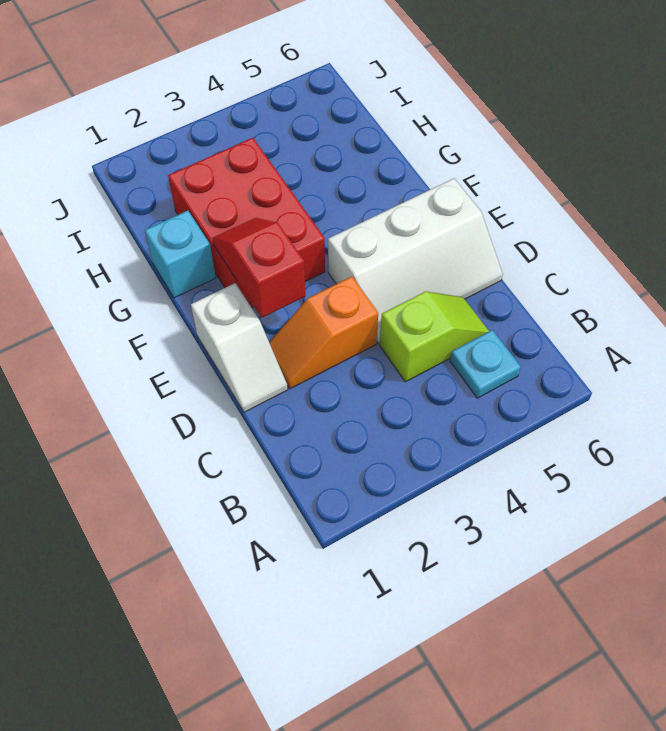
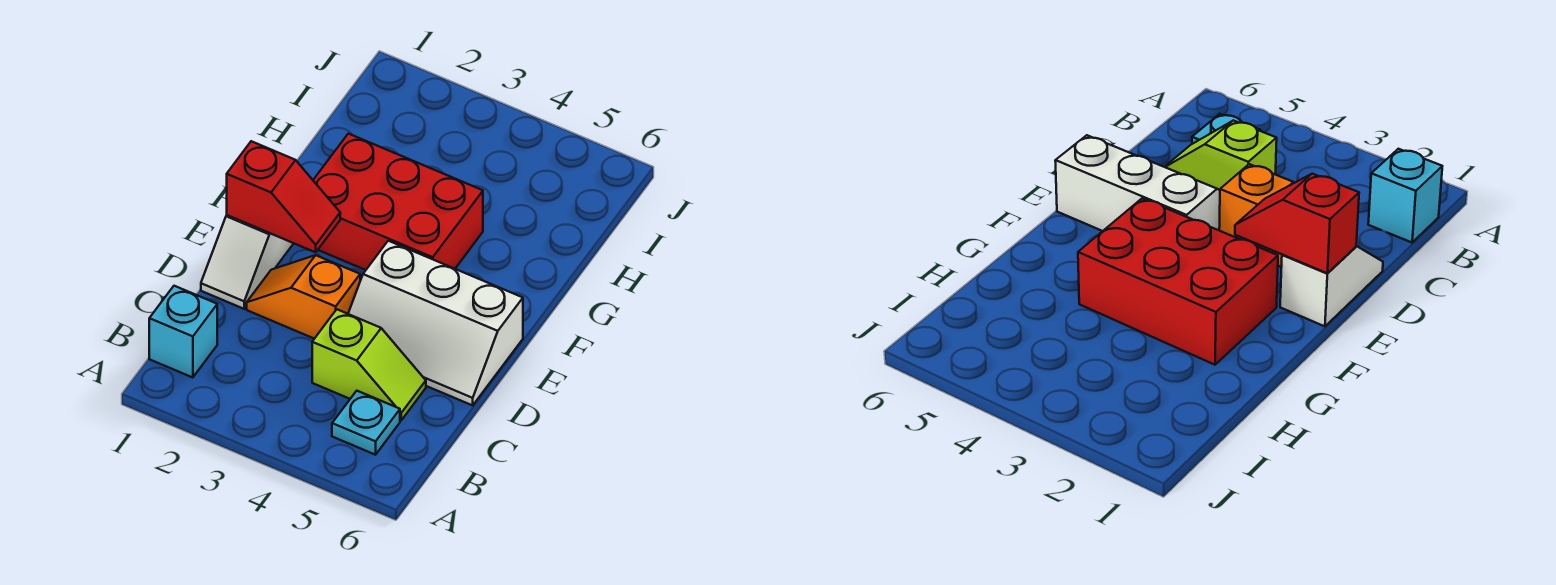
red 1x2 slope [212,218,306,318] -> red 1x2 slope turned to [227,141,340,252]
red 2x3 brick [168,138,325,308] -> red 2x3 brick turned to [313,134,483,270]
cyan 1x1 brick [145,211,216,298] -> cyan 1x1 brick moved to [149,286,217,378]

